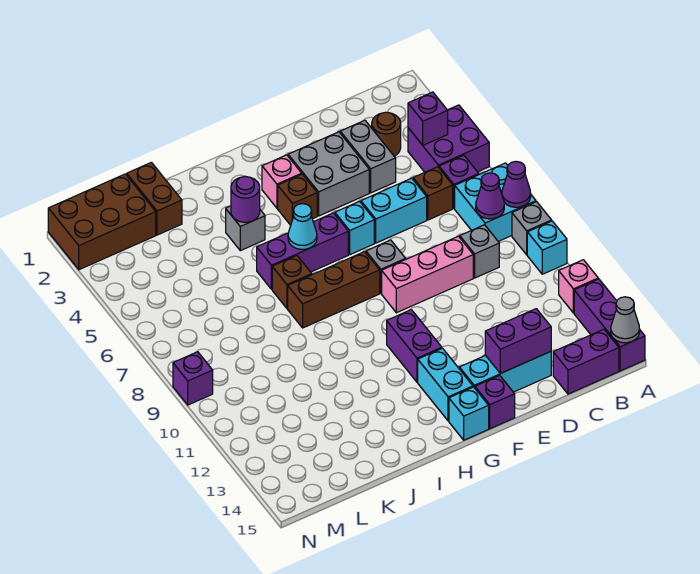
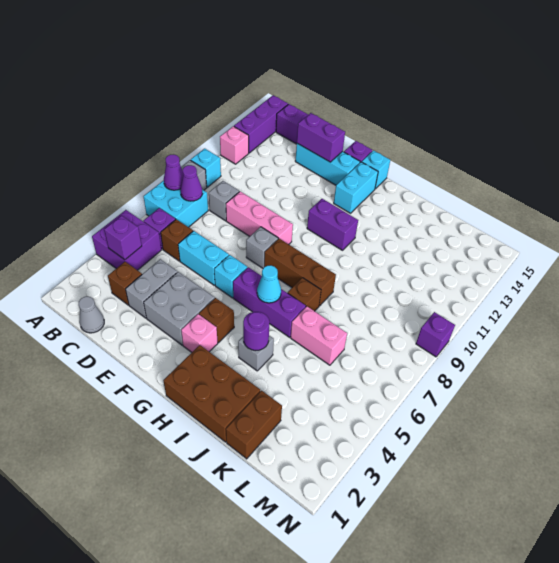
grey 1x1 cone [611,297,640,343] -> grey 1x1 cone moved to [79,297,104,333]
brown 1x1 round brick [372,112,401,156] -> brown 1x1 brick [108,262,142,305]
purple 1x2 brick [387,310,442,382] -> purple 1x2 brick turned to [307,199,358,250]
none -> pink 1x2 brick [291,307,347,365]
brown 2x3 brick [48,174,156,270] -> brown 2x3 brick moved to [163,345,260,442]

